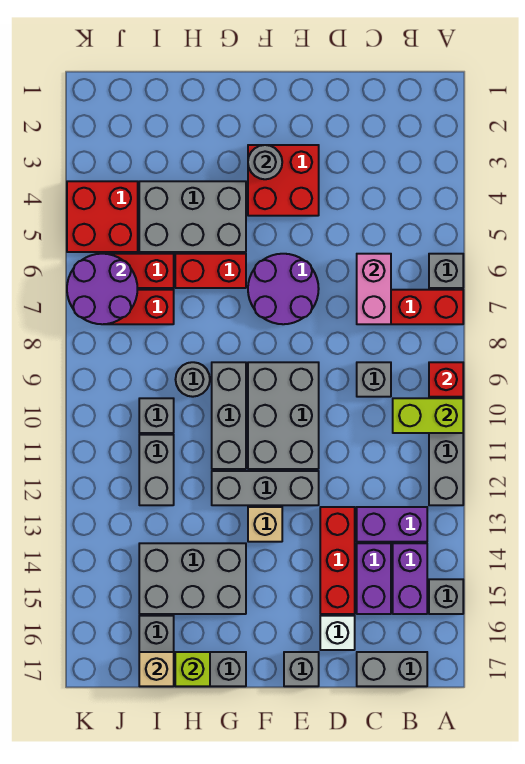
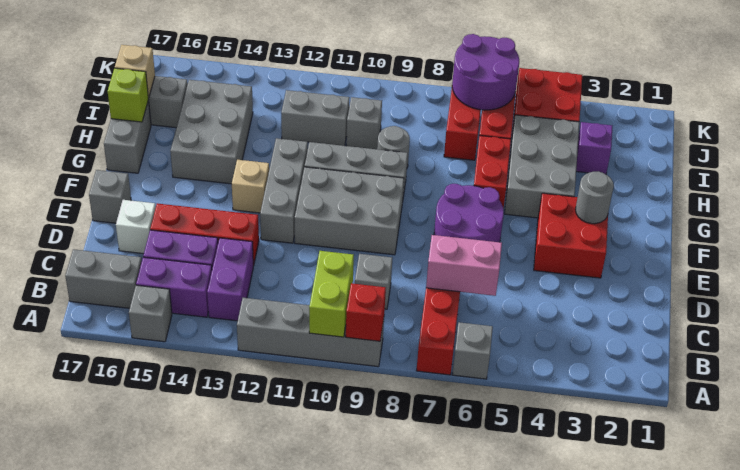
grey 1x2 brick [357,652,427,686] -> grey 1x2 brick turned to [65,249,142,308]
none -> purple 1x1 brick [576,122,612,174]

